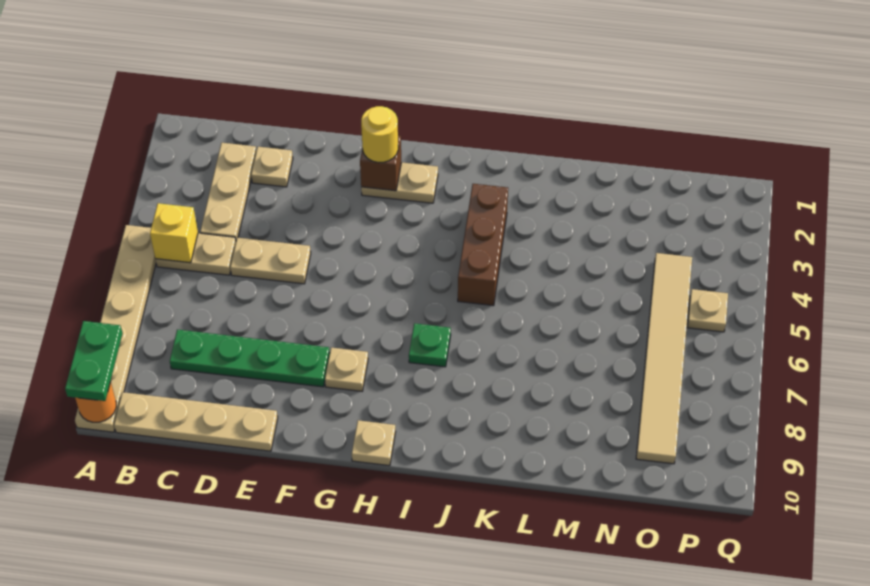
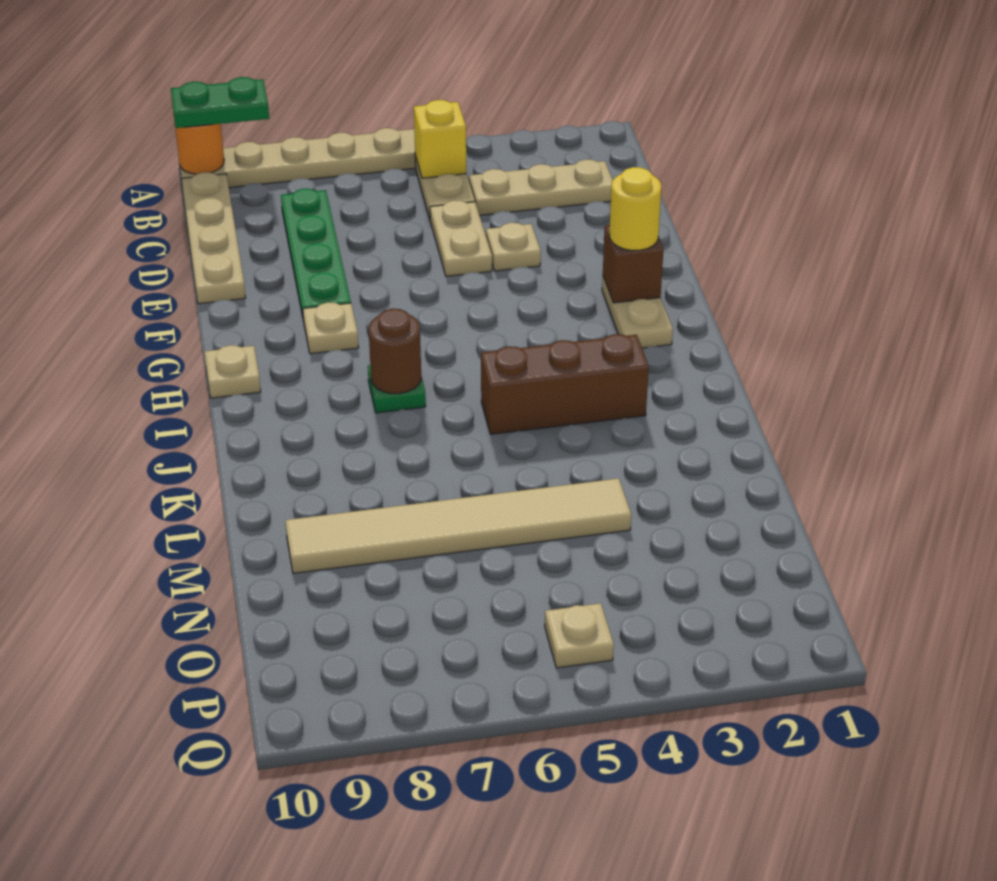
tan 1x1 plate [251,147,293,187] -> tan 1x1 plate moved to [486,223,541,271]
none -> brown 1x1 round brick [369,309,421,394]
tan 1x6 tile [636,253,692,464] -> tan 1x6 tile moved to [285,478,631,574]

